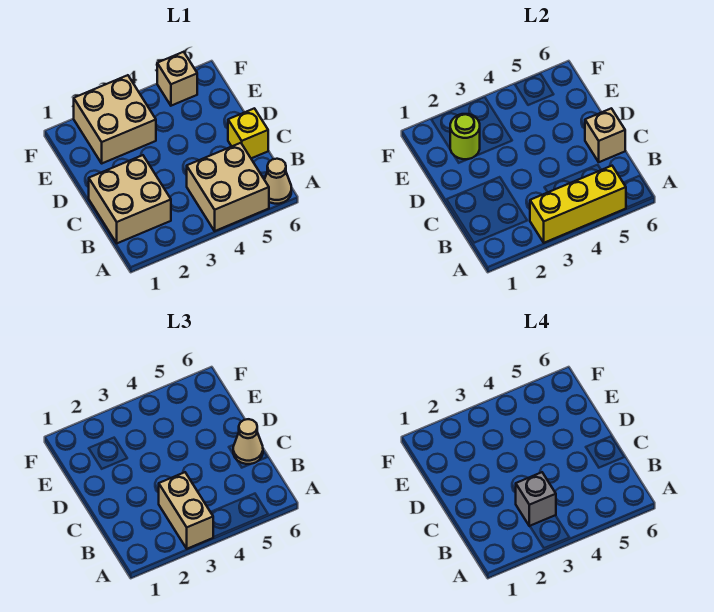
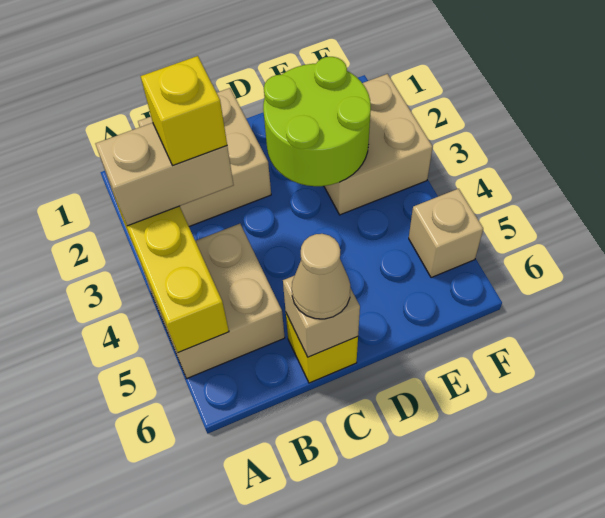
tan 1x1 cone [264,159,291,204] -> none
grey 1x1 brick [516,472,556,526] -> yellow 1x1 brick [141,56,227,165]
lime 1x1 round brick [450,114,480,159] -> lime 2x2 round brick [263,57,371,186]

